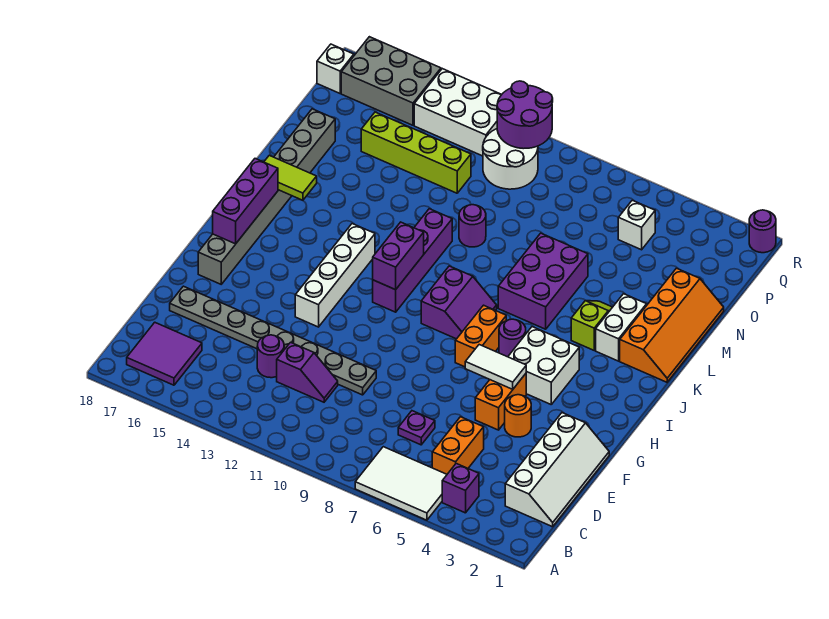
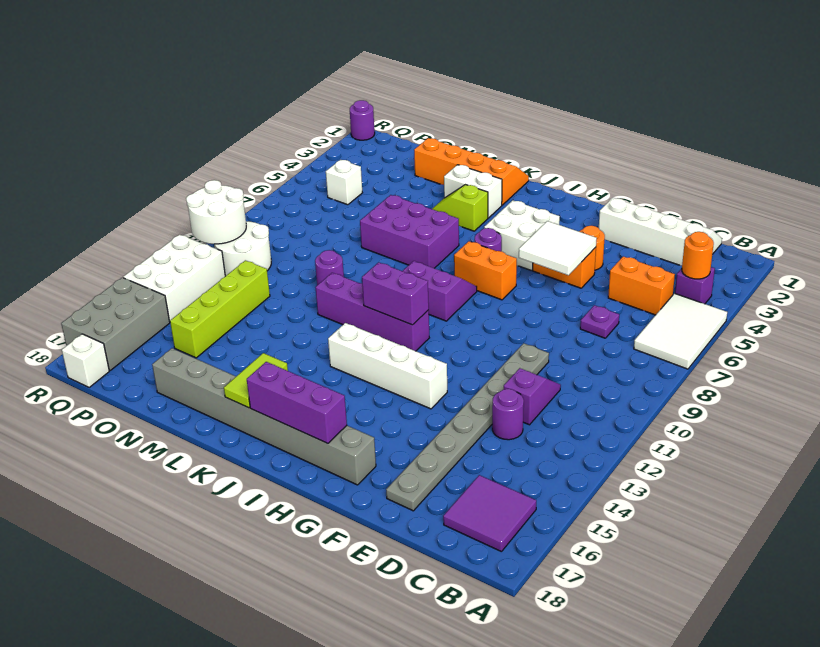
none -> orange 1x1 round brick [682,232,714,279]
white 1x2 tile [465,345,526,389] -> white 2x2 tile [519,221,597,275]
purple 2x2 round brick [497,81,553,149] -> white 2x2 round brick [186,180,246,244]

